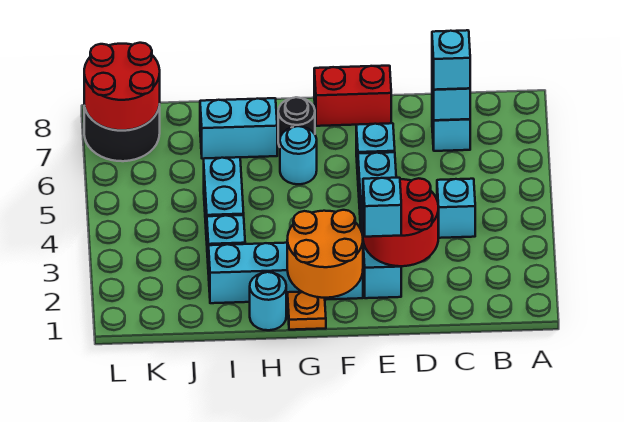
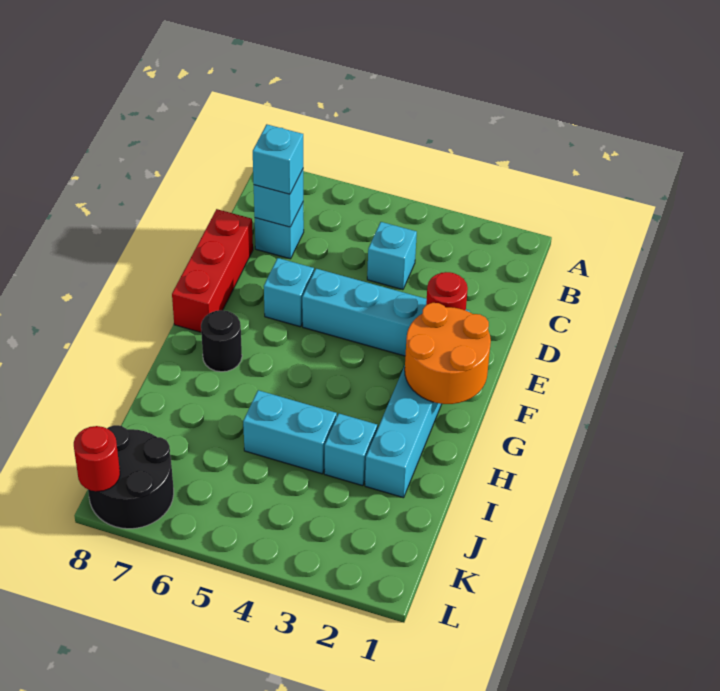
red 2x2 round brick [363,178,438,266] -> red 1x1 round brick [426,272,468,310]
cyan 1x1 brick [363,178,401,237] -> none
red 1x2 brick [314,66,391,126] -> red 1x3 brick [172,209,253,332]
orange 1x1 plate [287,292,326,330] -> none
cyan 1x1 round brick [280,126,317,184] -> none
cyan 1x1 round brick [250,272,286,330] -> none
cyan 1x2 brick [200,98,277,159] -> none
red 2x2 round brick [84,43,160,130] -> red 1x1 round brick [74,426,120,491]

